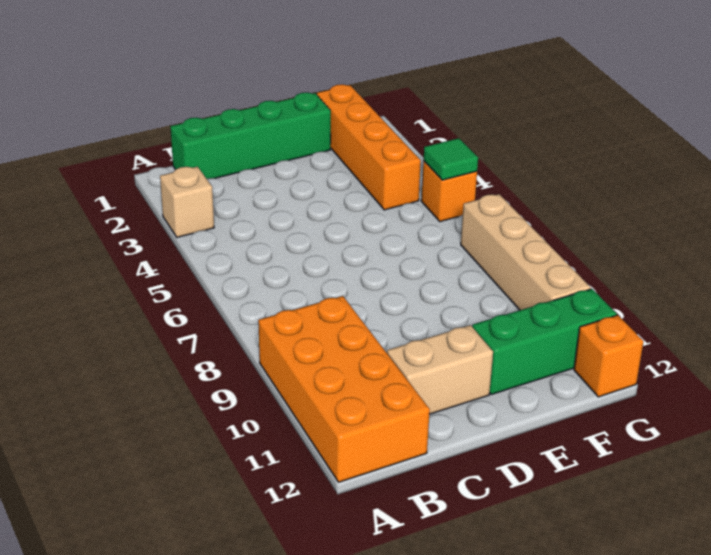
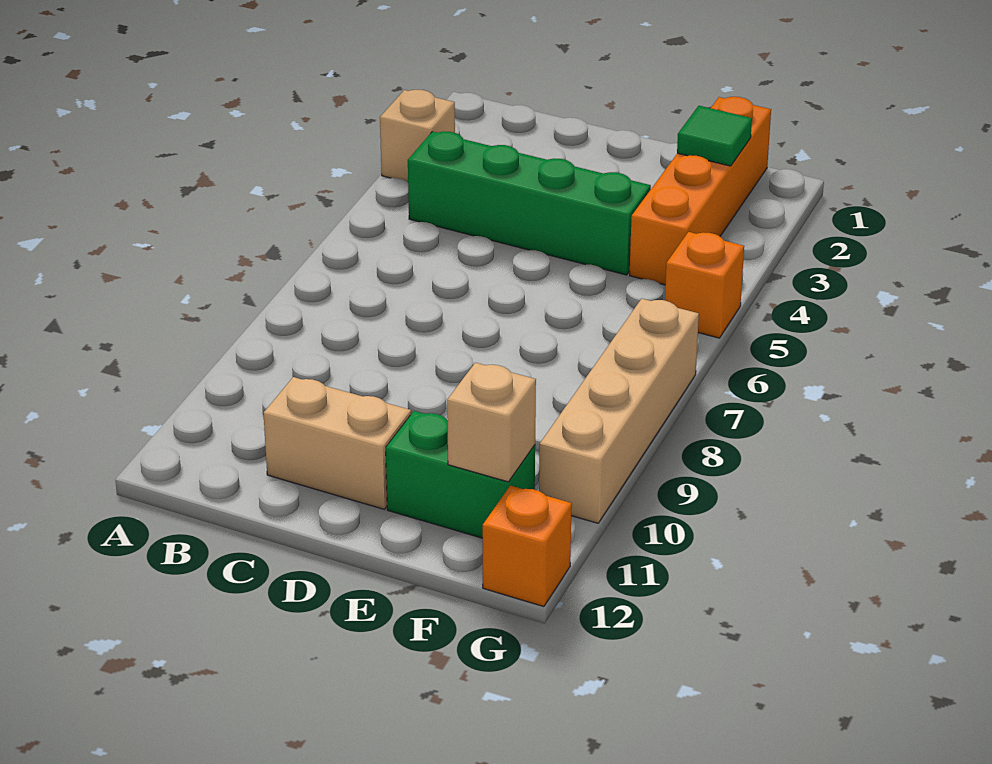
orange 2x4 brick [258,296,430,482] -> none
green 1x4 brick [170,92,331,179] -> green 1x4 brick moved to [408,132,651,275]
green 1x3 brick [472,289,617,394] -> green 1x2 brick [386,411,535,538]
none -> tan 1x1 brick [447,363,536,482]
green 1x1 tile [424,138,478,180] -> green 1x1 tile moved to [677,106,752,166]

